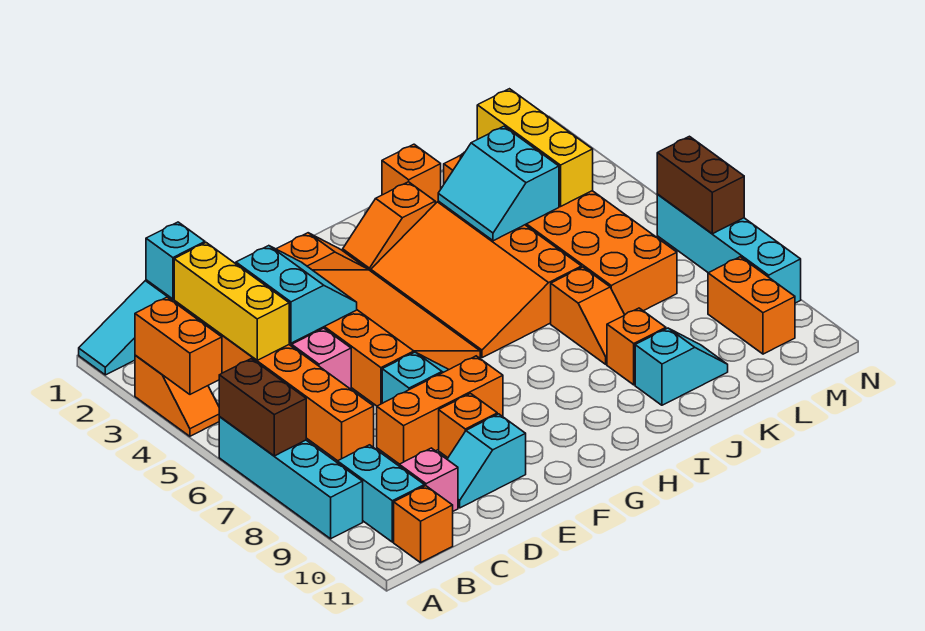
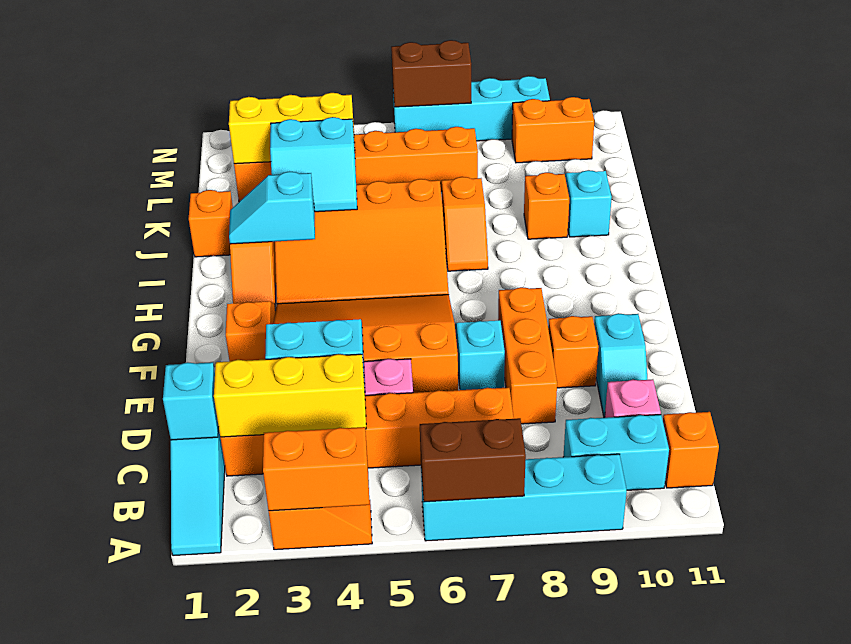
none -> cyan 1x2 slope [229,171,315,244]
orange 1x2 slope [551,267,624,364] -> orange 1x2 slope turned to [442,177,488,271]
orange 2x6 brick [444,152,677,315] -> orange 1x6 brick [234,127,478,202]

